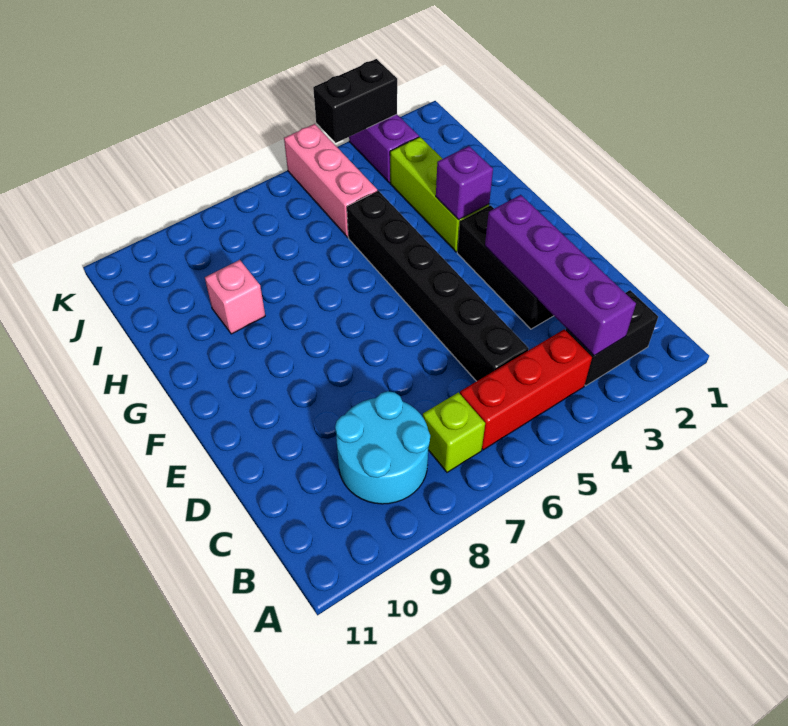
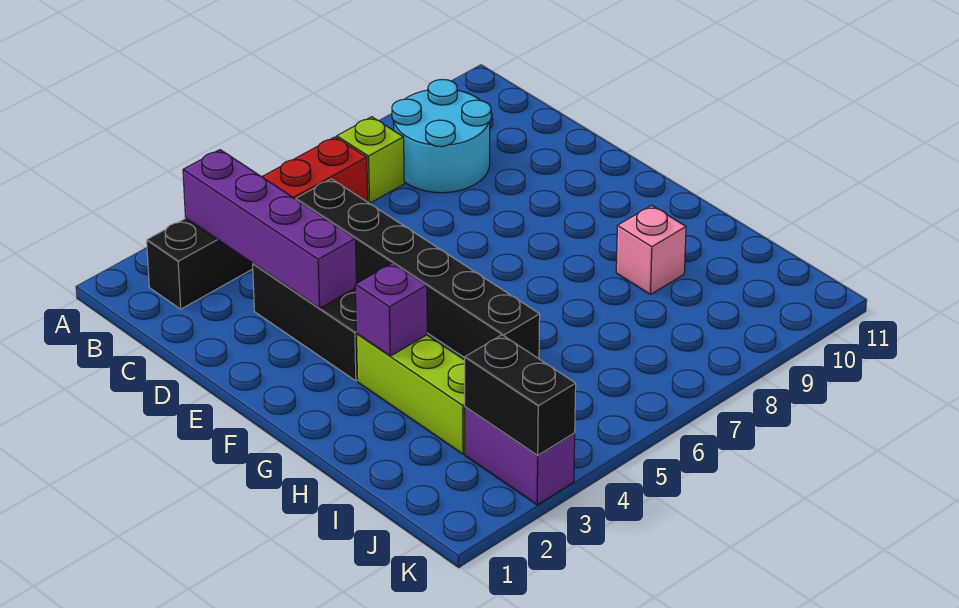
pink 1x3 brick [284,124,377,237] -> none
black 1x2 brick [313,59,397,143] -> black 1x2 brick turned to [465,335,576,455]

